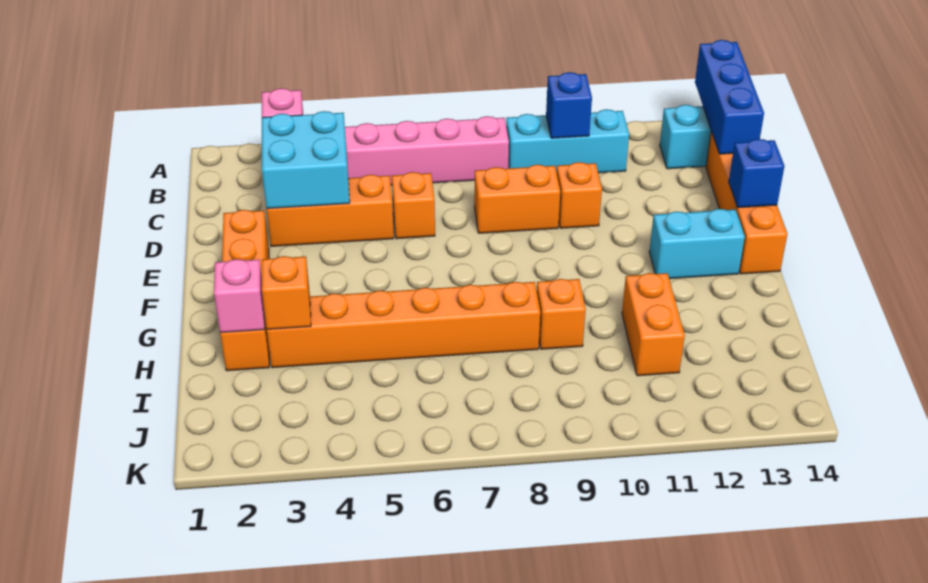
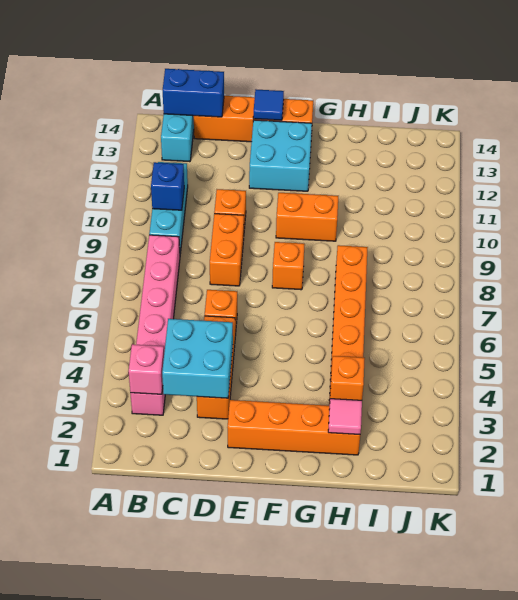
blue 1x3 brick [695,40,764,154] -> blue 1x2 brick [163,69,224,117]
blue 1x1 brick [729,139,784,208] -> blue 1x1 tile [253,90,284,120]
cyan 1x2 brick [649,209,745,279] -> cyan 2x2 brick [249,120,312,191]
pink 1x1 brick [214,259,264,333] -> pink 1x1 tile [328,399,362,435]
orange 1x1 brick [537,279,586,349] -> orange 1x1 brick moved to [272,242,305,290]
orange 1x2 brick [622,273,685,376] -> orange 1x2 brick moved to [276,193,338,241]

